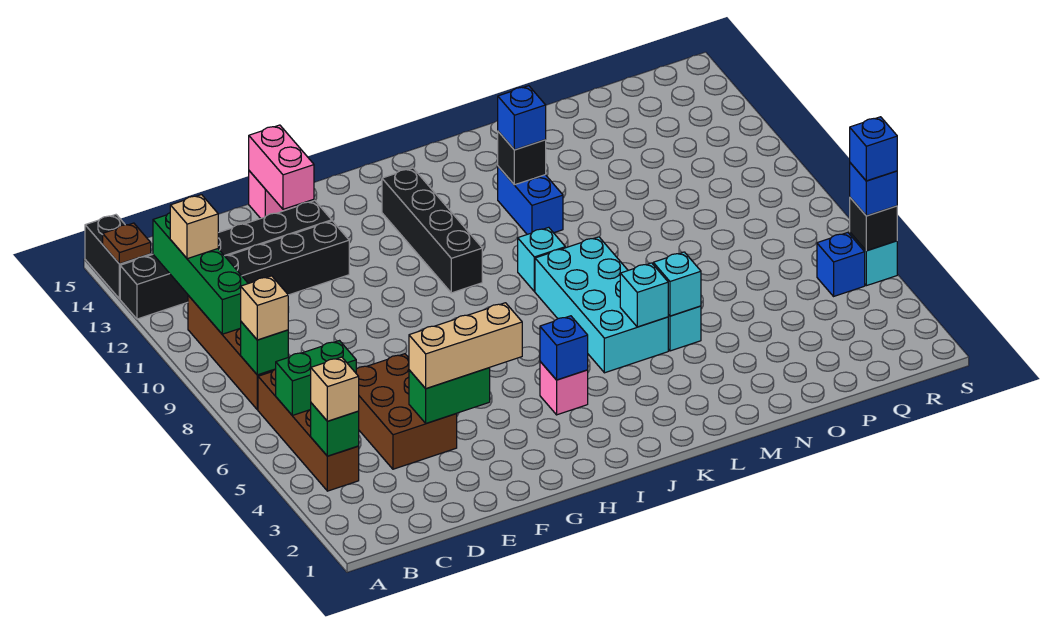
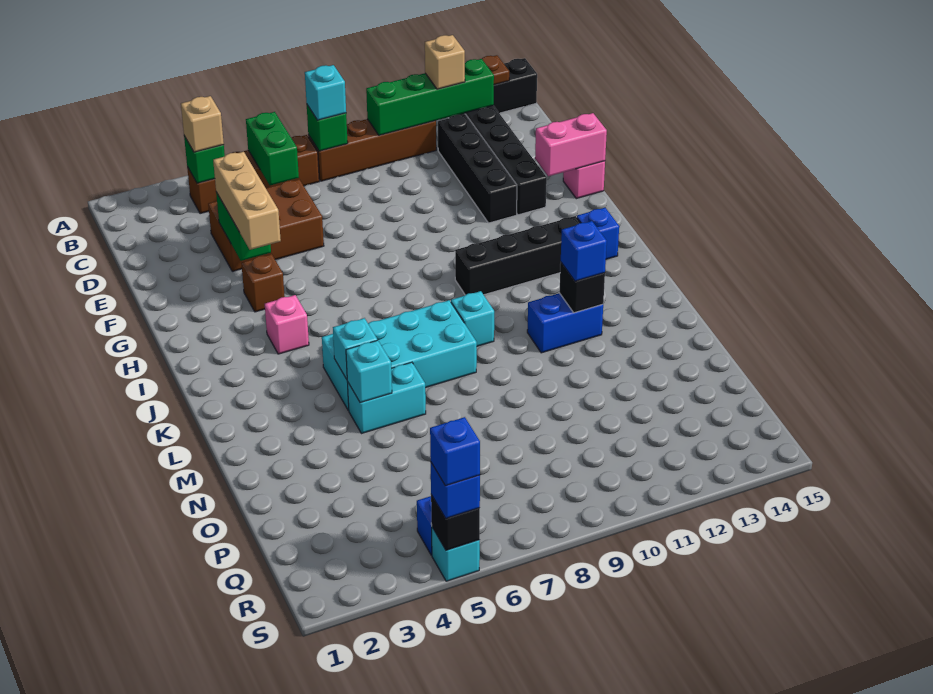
tan 1x1 brick [241,276,288,340] -> cyan 1x1 brick [305,65,346,120]
none -> brown 1x1 brick [241,254,285,312]
blue 1x1 brick [540,316,588,380] -> blue 1x1 brick moved to [577,208,619,259]

